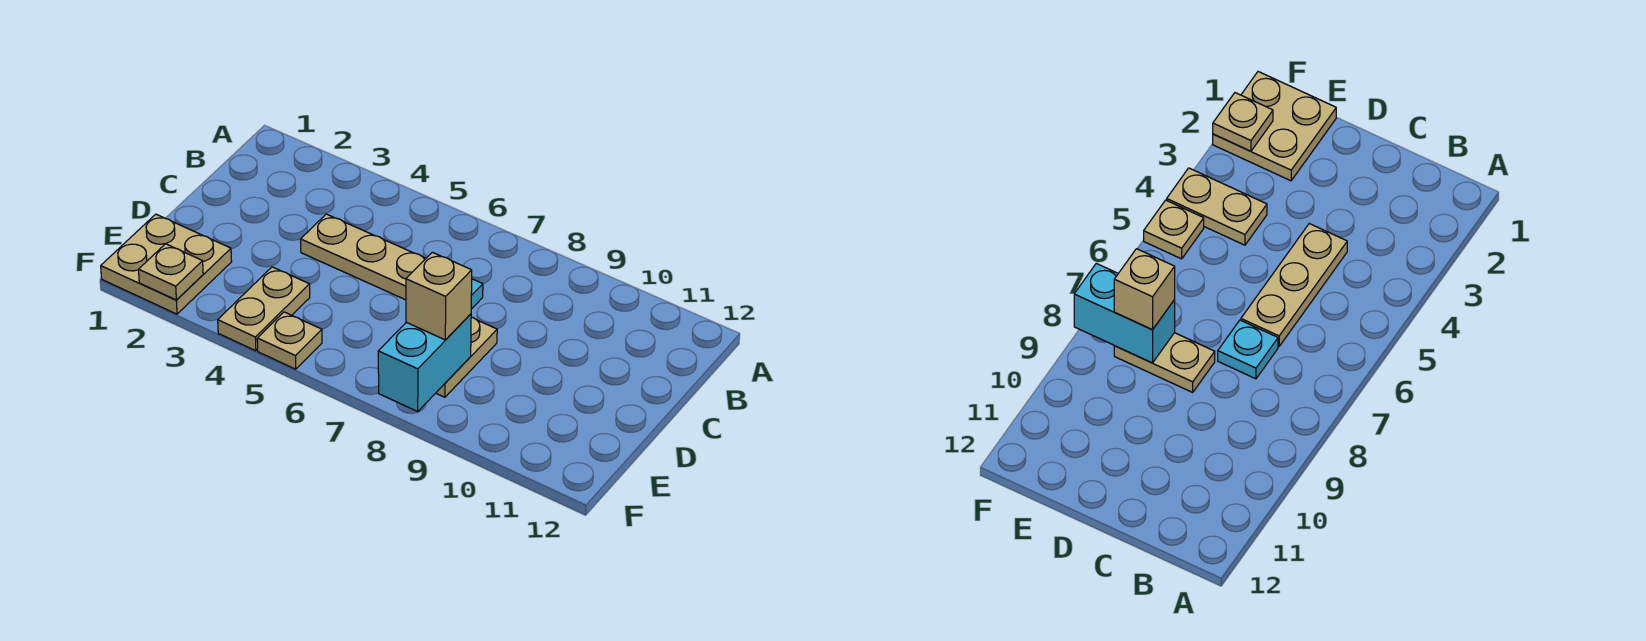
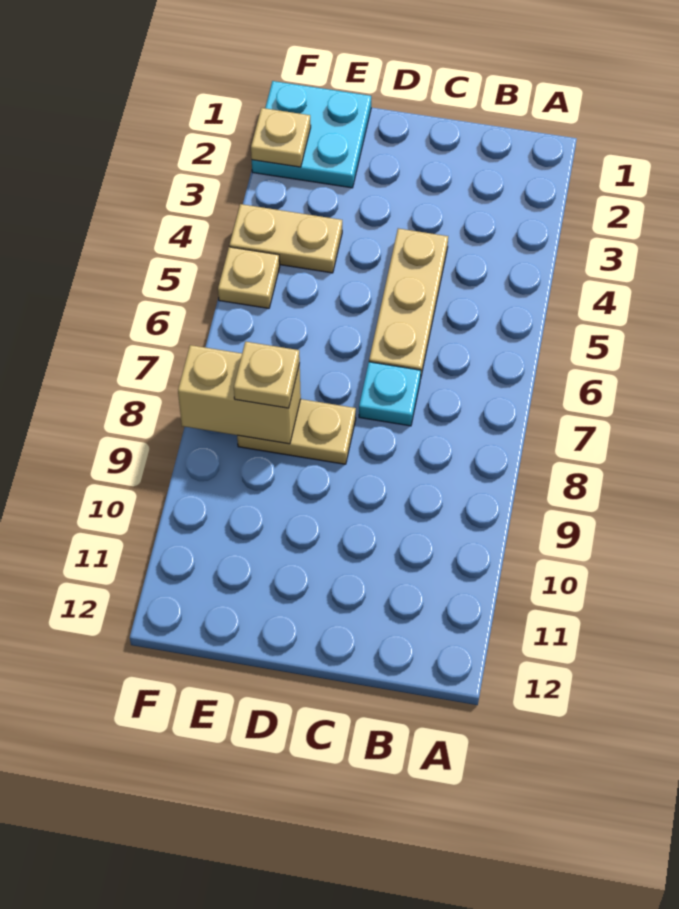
tan 2x2 plate [101,214,232,314] -> cyan 2x2 plate [252,81,371,188]
cyan 1x2 brick [378,314,471,411] -> tan 1x2 brick [178,345,301,444]
tan 1x1 brick [406,252,472,340] -> tan 1x1 plate [234,342,300,408]

